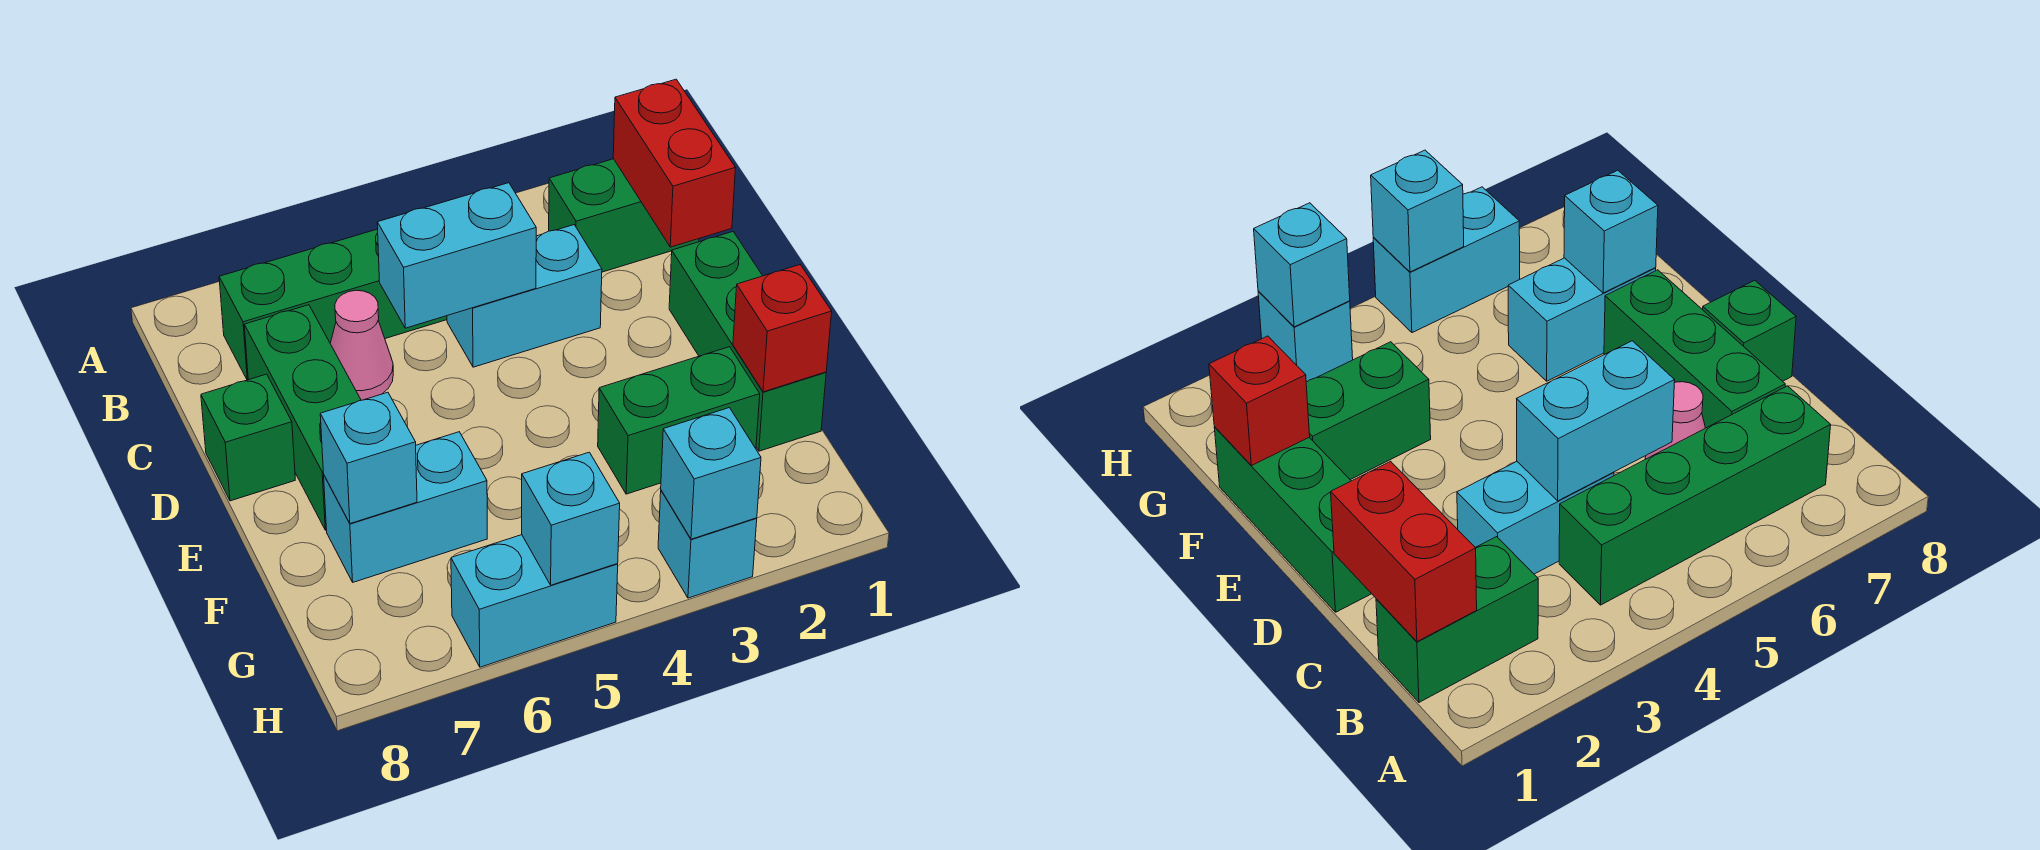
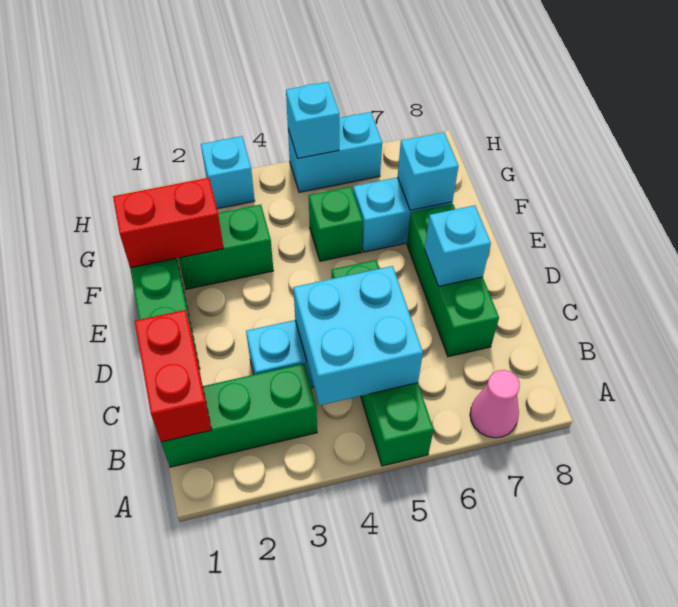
green 1x2 brick [549,159,699,272] -> green 1x3 brick [161,363,317,467]
green 1x4 brick [219,229,447,380] -> green 1x4 brick turned to [332,260,434,466]
cyan 1x2 brick [377,183,536,328] -> cyan 2x2 brick [293,266,423,405]
pink 1x1 cone [330,290,393,400] -> pink 1x1 cone moved to [470,370,520,438]
green 1x1 brick [201,374,295,501] -> green 1x1 brick moved to [309,187,363,261]
red 1x1 brick [733,265,832,392] -> red 1x2 brick [113,178,224,268]
cyan 1x1 brick [661,408,761,539] -> cyan 1x1 brick moved to [425,205,491,286]

